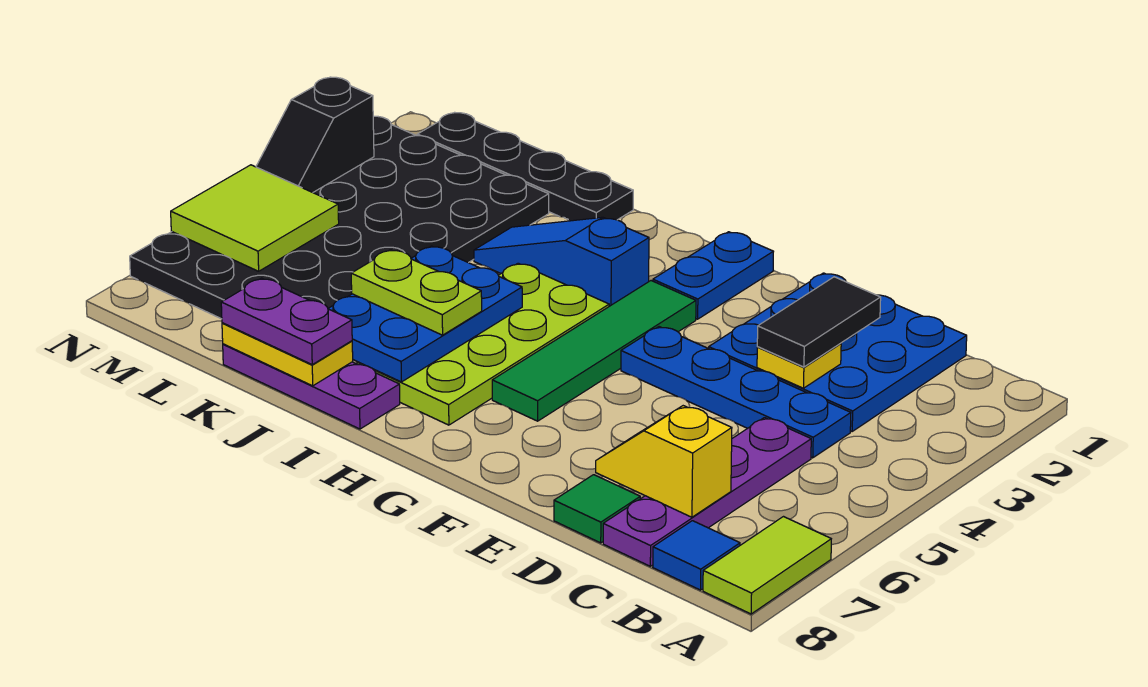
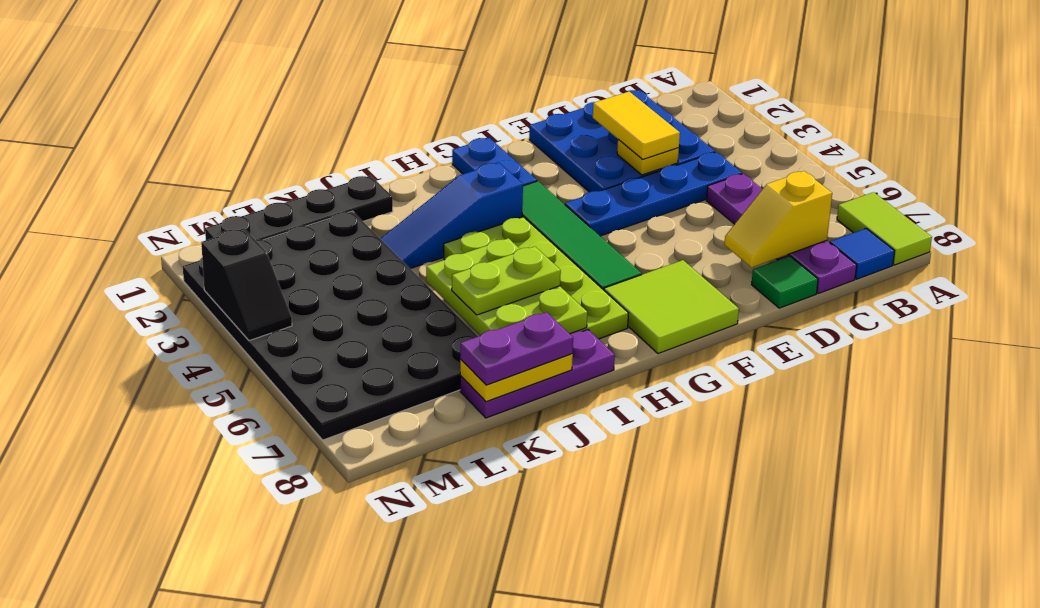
black 1x2 tile [757,277,881,367] -> yellow 1x2 tile [593,92,680,159]
blue 2x3 plate [328,246,522,382] -> lime 2x3 plate [426,238,587,336]
lime 2x2 tile [171,165,339,271] -> lime 2x2 tile moved to [604,260,739,354]

